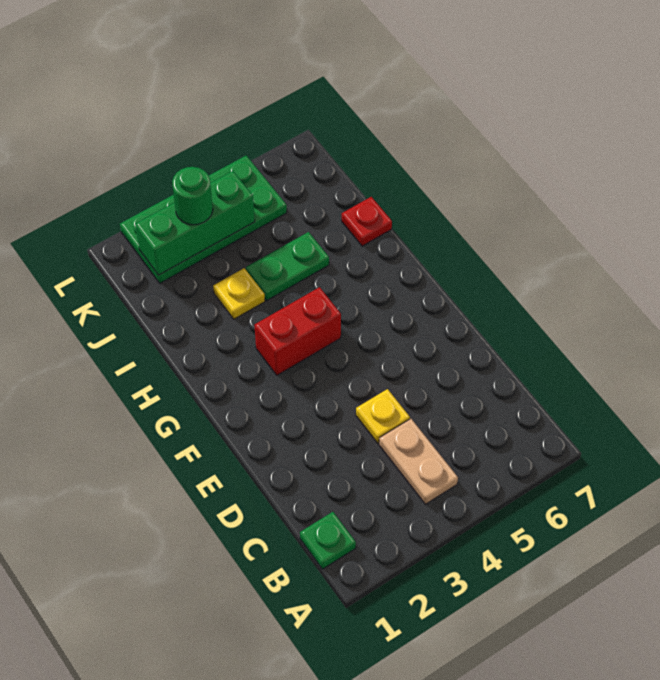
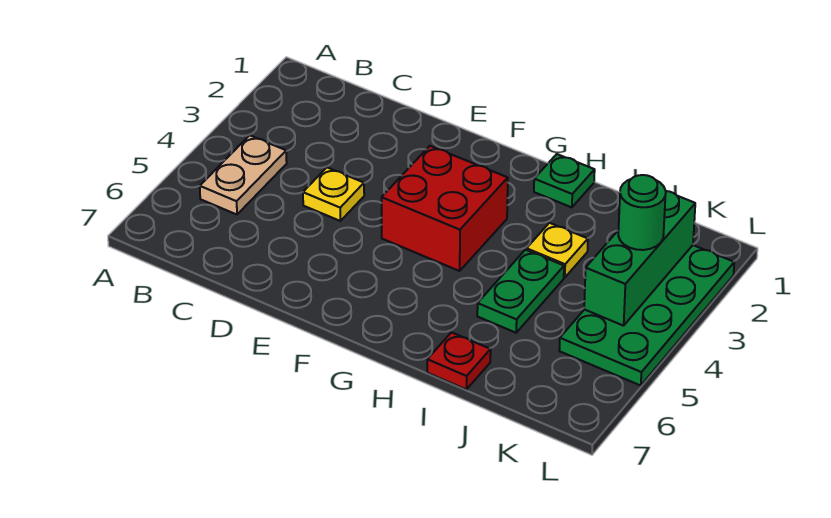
green 1x1 plate [300,512,356,569] -> green 1x1 plate moved to [534,154,595,207]
tan 1x2 plate [379,419,458,504] -> tan 1x2 plate turned to [200,135,287,215]
red 1x2 brick [254,287,341,375] -> red 2x2 brick [382,146,508,271]

